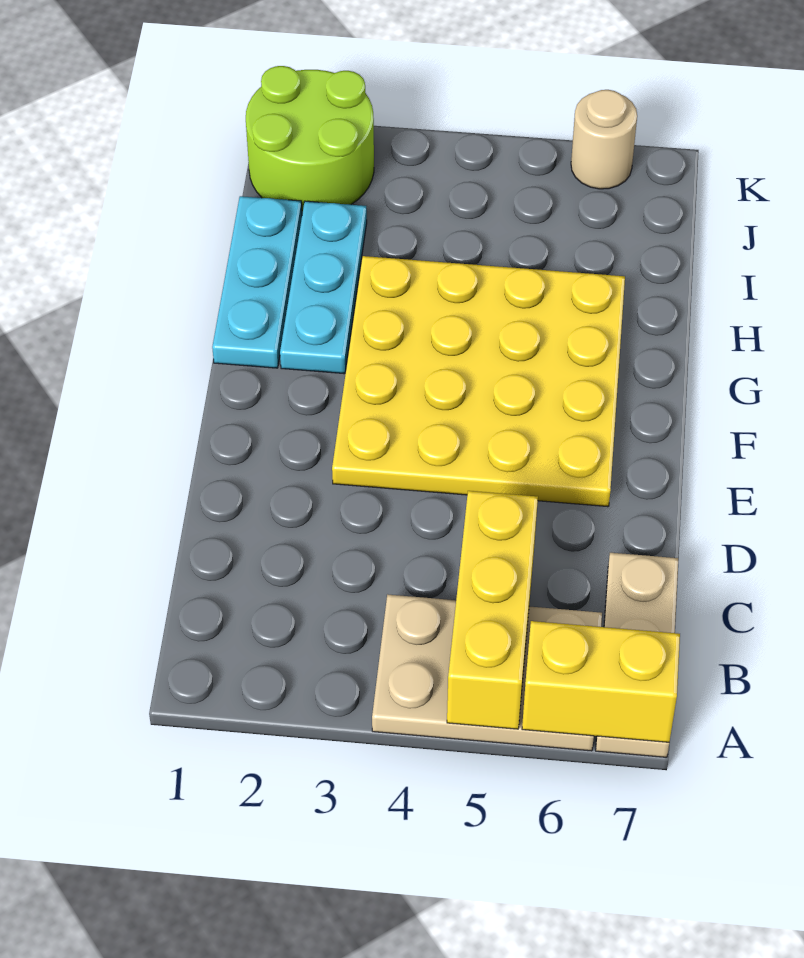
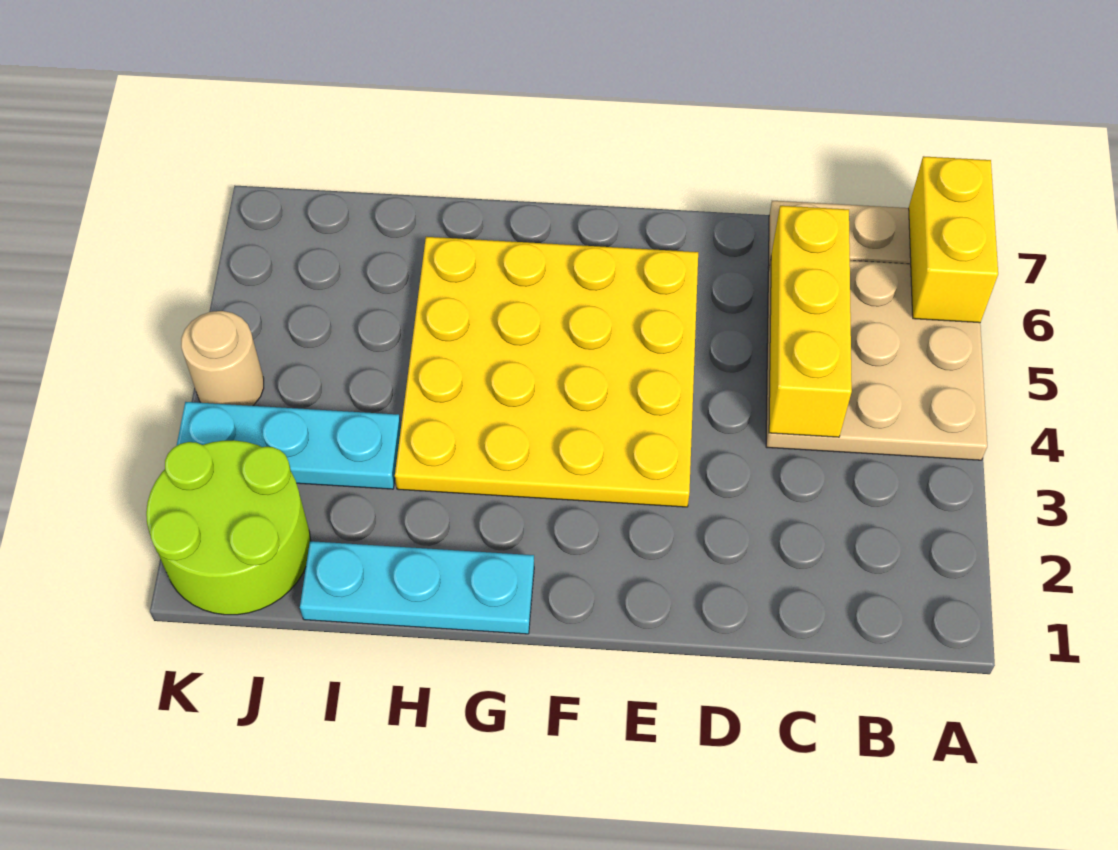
tan 2x3 plate [372,594,602,751] -> tan 3x3 plate [766,260,987,460]
yellow 1x3 brick [447,491,538,729] -> yellow 1x3 brick turned to [769,206,852,437]
cyan 1x3 plate [280,201,367,374] -> cyan 1x3 plate moved to [177,402,401,489]
tan 1x1 round brick [571,90,637,189] -> tan 1x1 round brick moved to [181,311,264,406]

